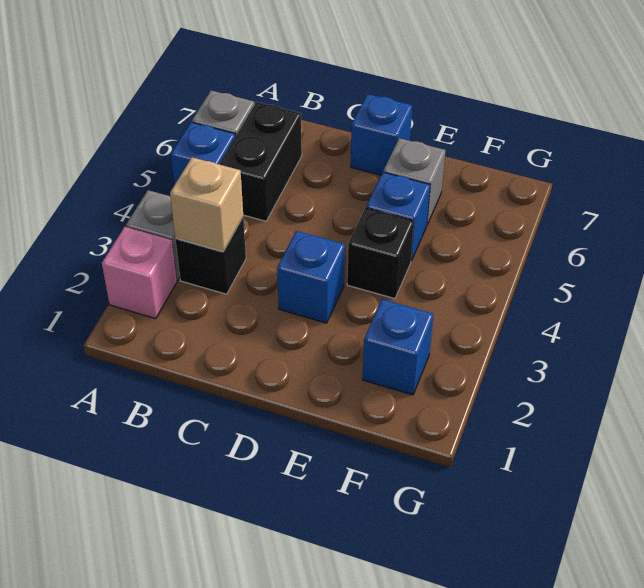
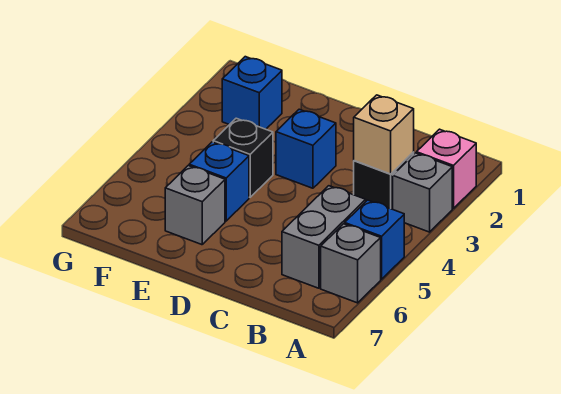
black 1x2 brick [220,102,302,221] -> grey 1x2 brick [282,186,366,288]
blue 1x1 brick [351,94,412,175] -> none

